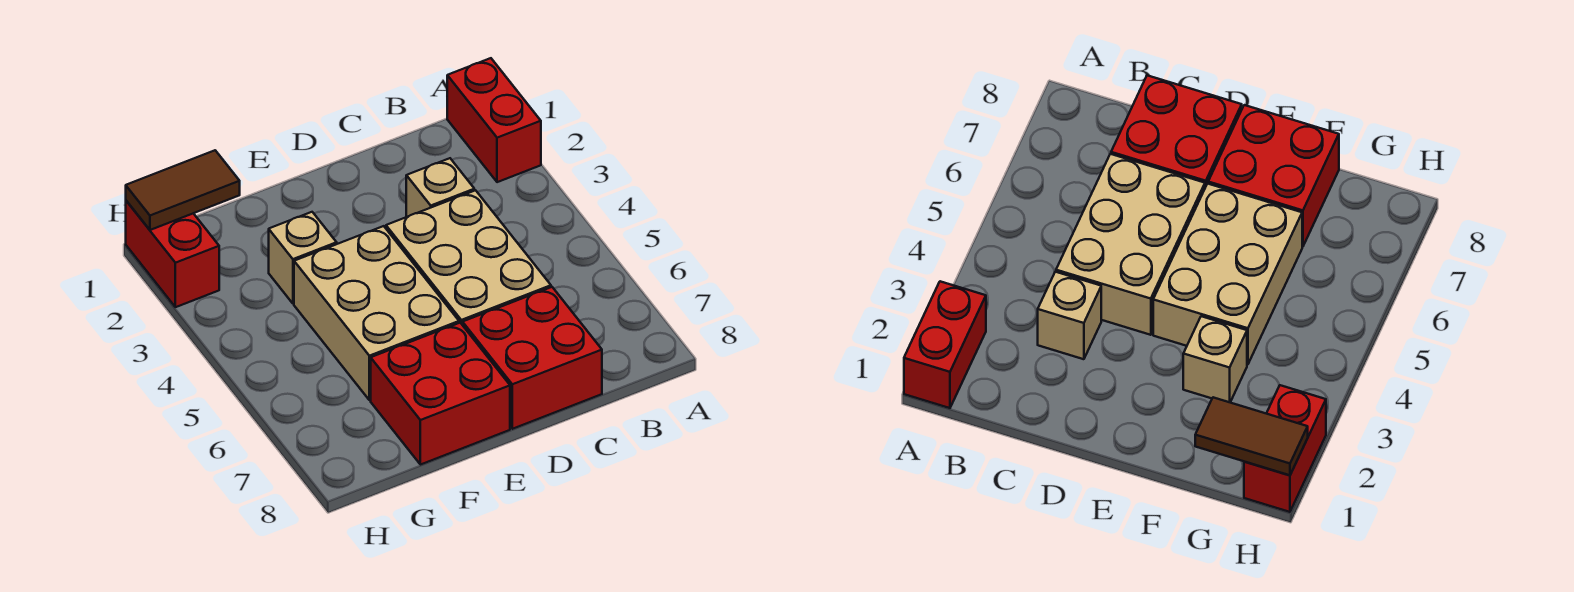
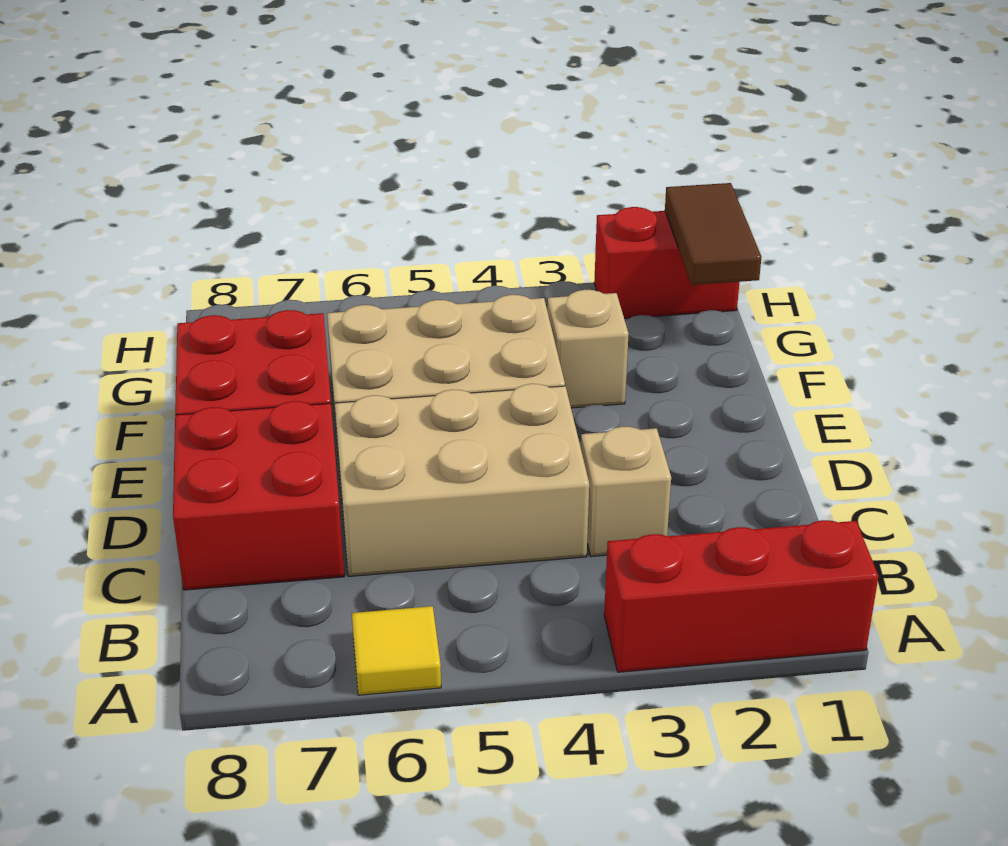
red 1x2 brick [447,58,541,182] -> red 1x3 brick [604,520,879,672]
none -> yellow 1x1 tile [352,606,441,695]

